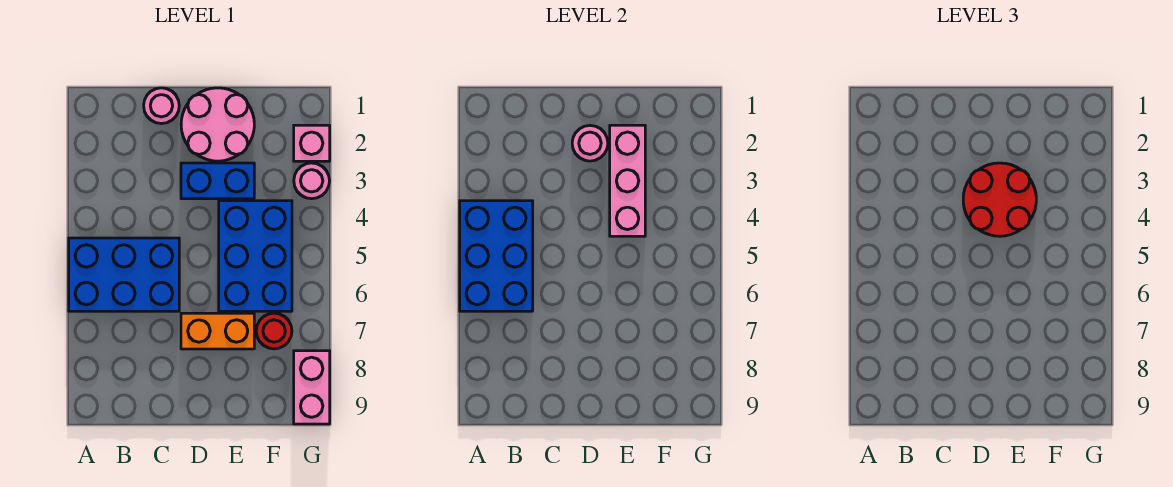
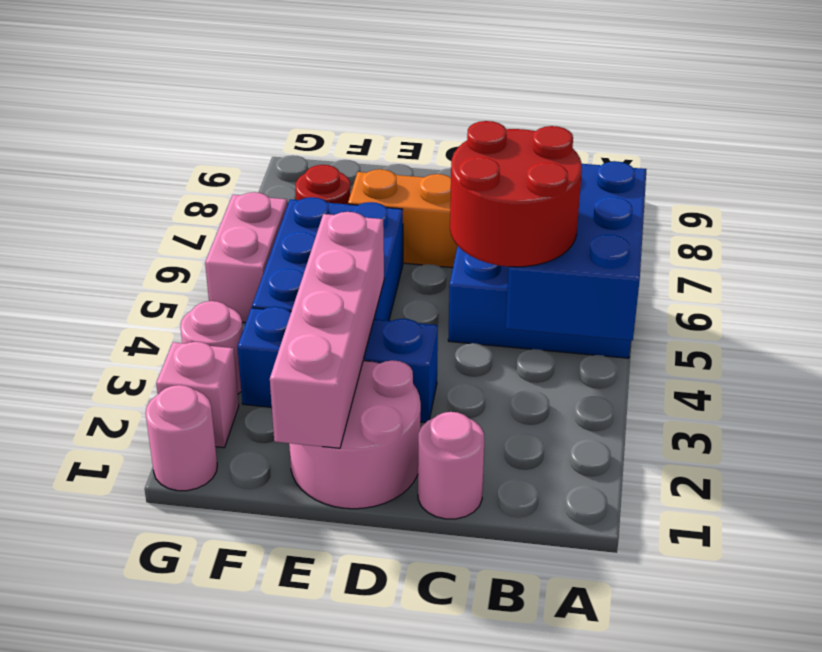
pink 1x1 round brick [572,126,608,161] -> pink 1x1 round brick moved to [146,385,217,491]
blue 1x2 brick [181,163,254,199] -> blue 1x3 brick [237,307,438,423]
red 2x2 round brick [963,163,1036,236] -> red 2x2 round brick moved to [450,121,582,267]
pink 1x3 brick [610,125,645,236] -> pink 1x4 brick [270,212,384,448]
pink 1x2 brick [294,351,330,424] -> pink 1x2 brick moved to [205,192,287,323]

